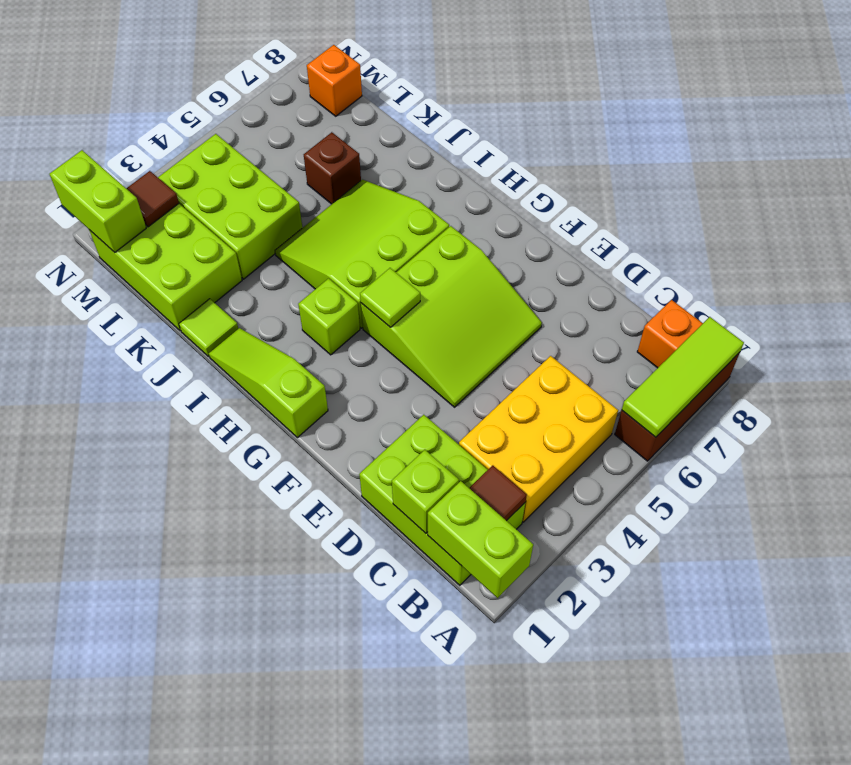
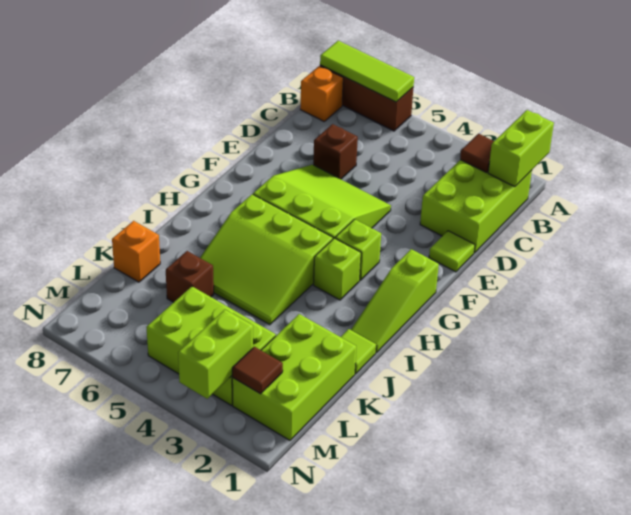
yellow 2x3 brick [459,356,618,522] -> none
lime 1x1 brick [392,450,459,533] -> lime 1x1 brick moved to [335,219,381,280]
none -> brown 1x1 brick [313,124,358,179]
lime 1x1 tile [360,268,420,327] -> lime 1x1 tile moved to [429,231,475,272]
lime 2x3 brick [158,134,303,279] -> lime 2x3 brick turned to [146,287,276,405]
lime 1x2 brick [50,150,146,252] -> lime 1x2 brick moved to [178,310,253,399]
orange 1x1 brick [307,45,362,116] -> orange 1x1 brick moved to [112,221,160,282]

